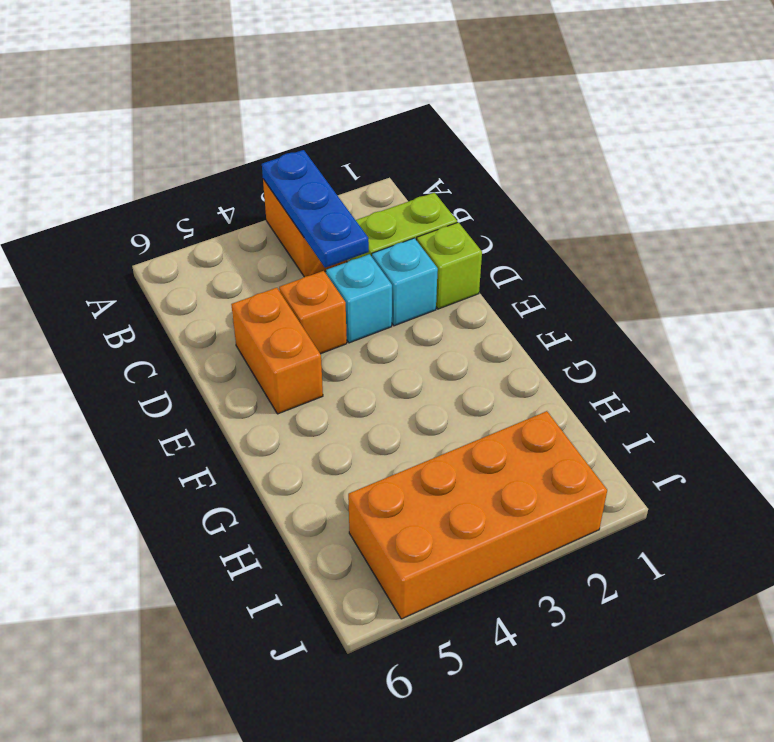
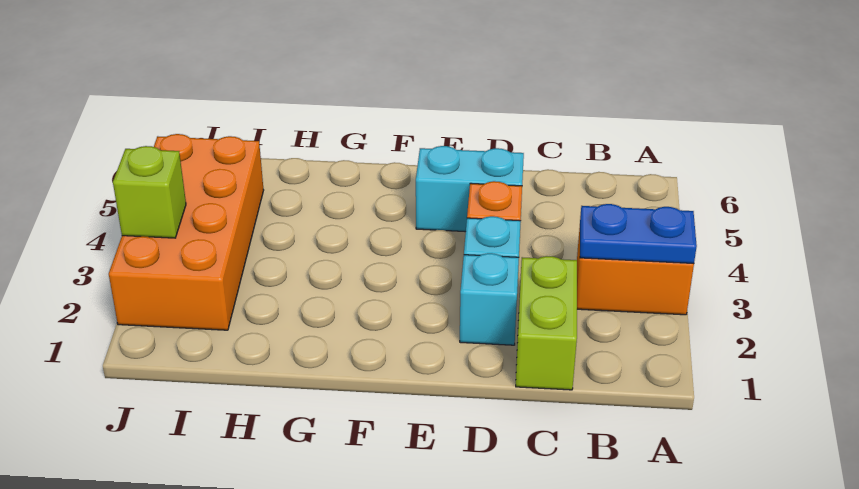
blue 1x3 plate [262,150,369,268] -> blue 1x2 plate [580,204,697,263]
lime 1x1 brick [417,222,482,309] -> lime 1x1 brick moved to [113,146,186,238]
orange 1x2 brick [231,288,323,414] -> cyan 1x2 brick [416,146,524,232]

